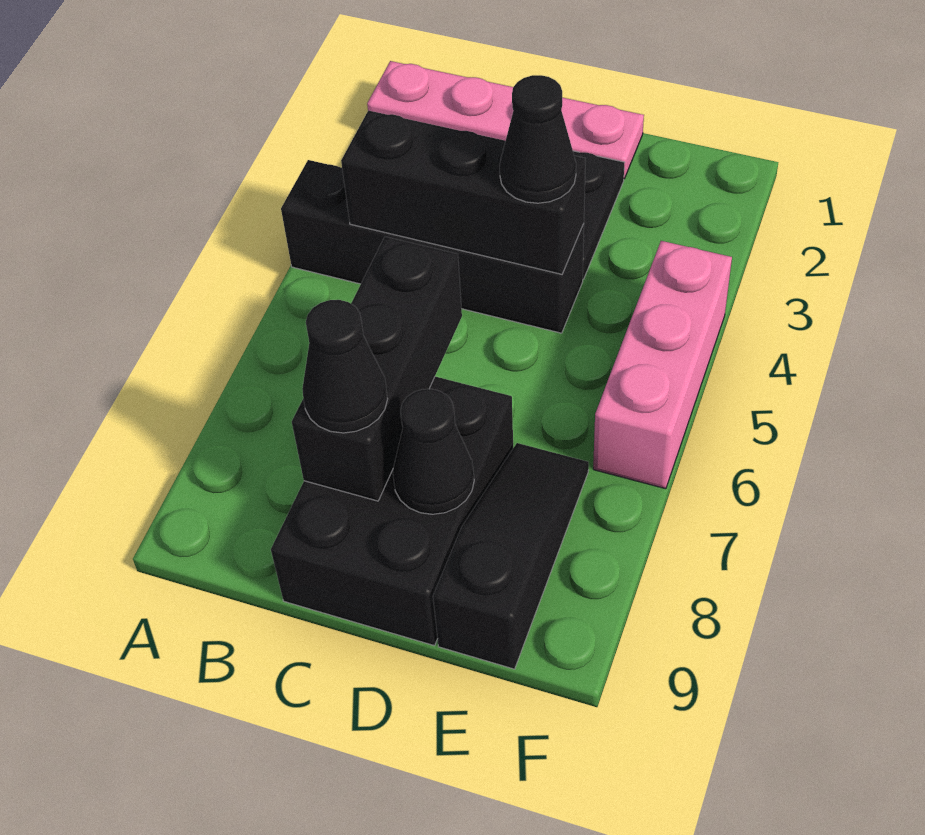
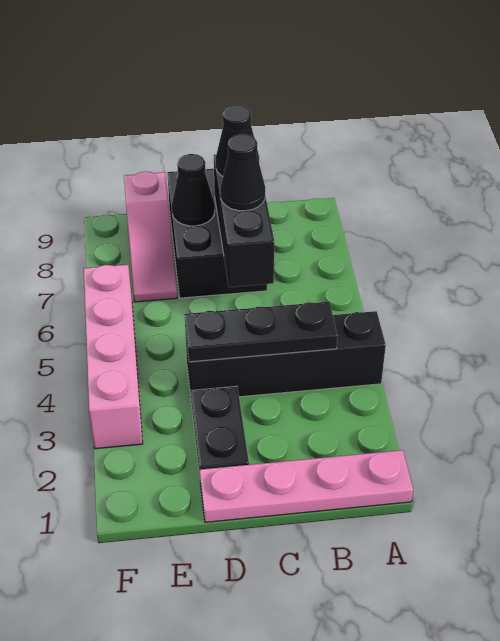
black 1x3 brick [341,110,585,274] -> black 1x3 plate [184,302,338,362]
black 1x1 cone [500,75,576,203] -> black 1x1 cone moved to [220,134,265,211]
black 1x3 slope [433,443,589,669] -> pink 1x3 slope [124,171,177,302]
pink 1x3 brick [593,241,732,489] -> pink 1x4 brick [84,265,143,449]

